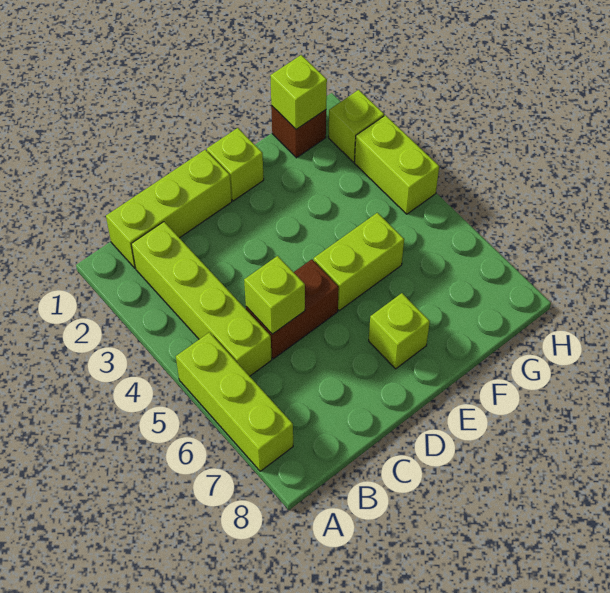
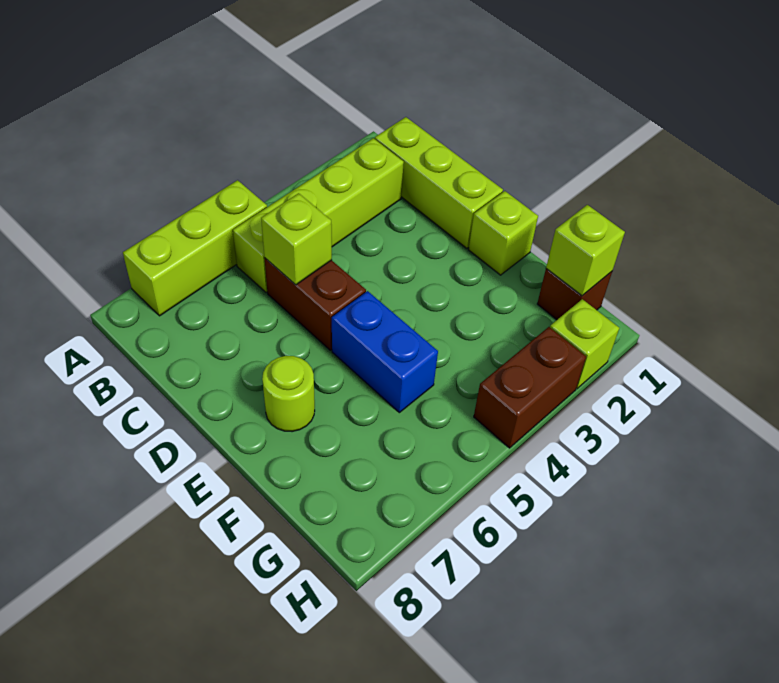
lime 1x2 brick [314,213,404,310] -> blue 1x2 brick [332,291,438,413]
lime 1x1 brick [369,293,430,369] -> lime 1x1 round brick [262,356,315,432]
lime 1x2 brick [354,115,439,214] -> brown 1x2 brick [474,327,586,448]

